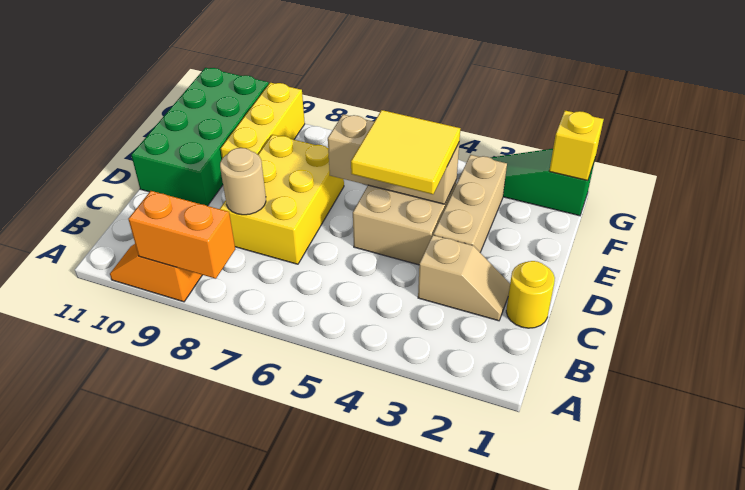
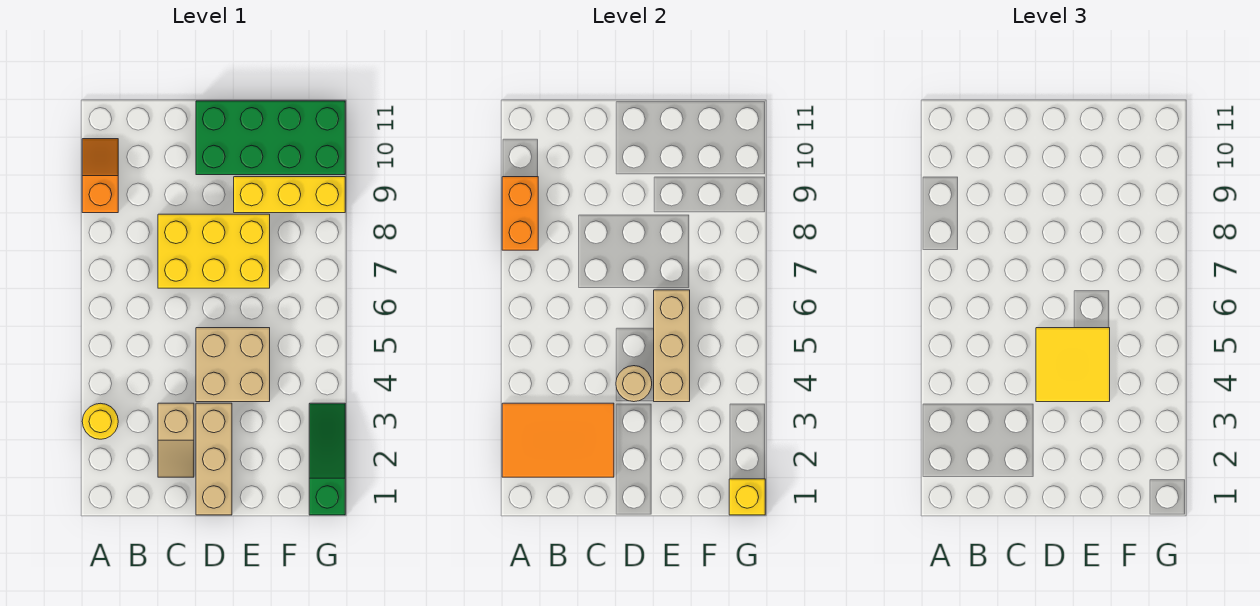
none -> orange 2x3 tile [502,403,614,477]
yellow 1x1 round brick [506,261,555,328] -> yellow 1x1 round brick moved to [82,403,118,439]
tan 1x1 round brick [220,148,266,215] -> tan 1x1 round brick moved to [616,366,652,402]
tan 1x3 brick [433,155,507,252] -> tan 1x3 brick turned to [196,403,232,515]

